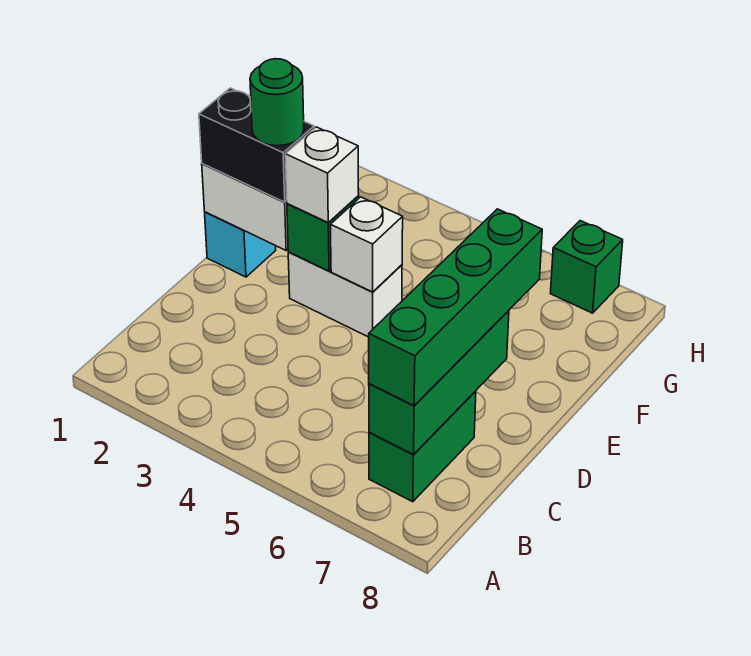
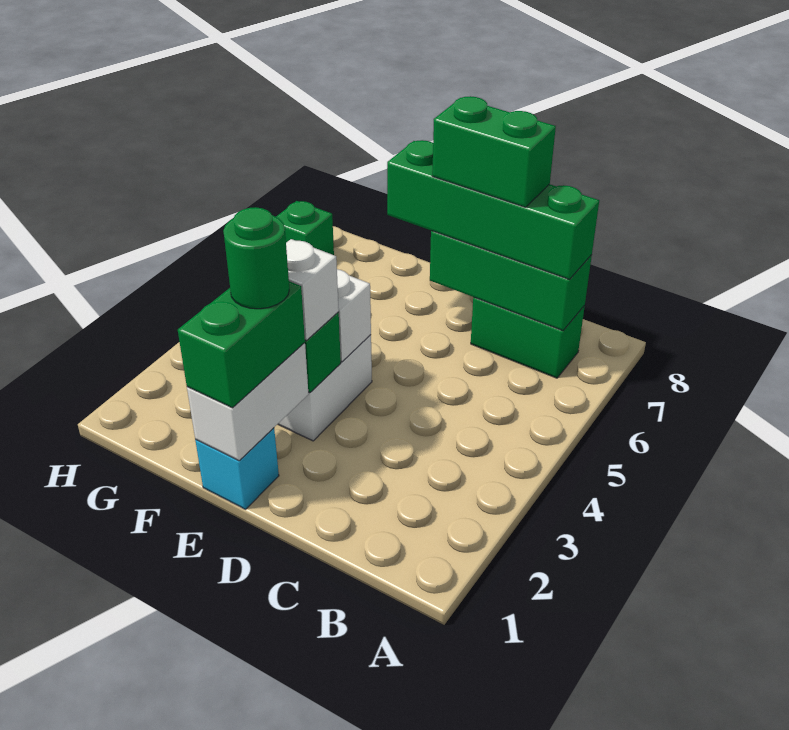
none -> green 1x2 brick [432,96,556,207]
black 1x2 brick [199,88,314,202] -> green 1x2 brick [178,281,305,408]

